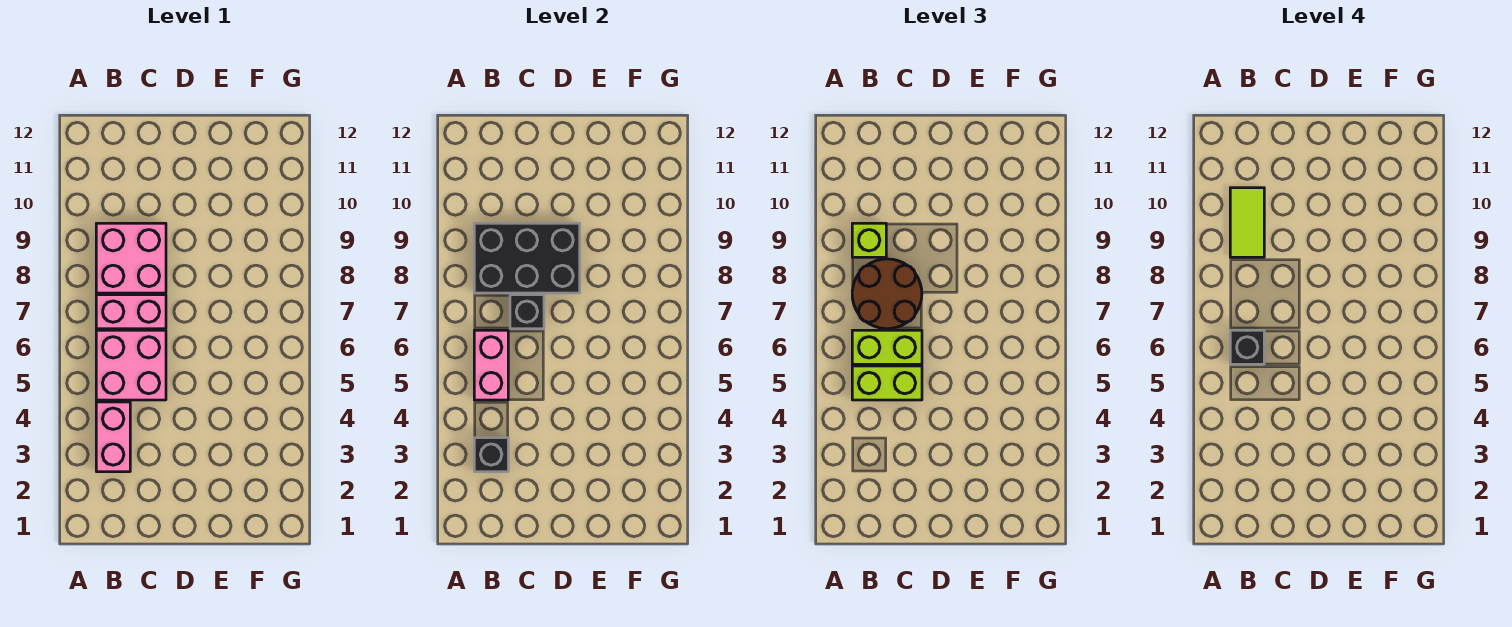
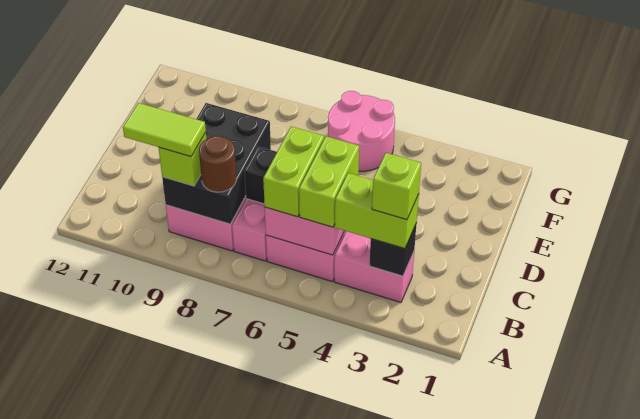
none -> lime 1x2 brick [335,173,419,249]
none -> lime 1x1 brick [372,153,421,220]
black 1x1 brick [1230,330,1264,364] -> none
brown 2x2 round brick [852,259,922,329] -> brown 1x1 round brick [199,136,237,192]
none -> pink 2x2 round brick [328,91,395,171]

